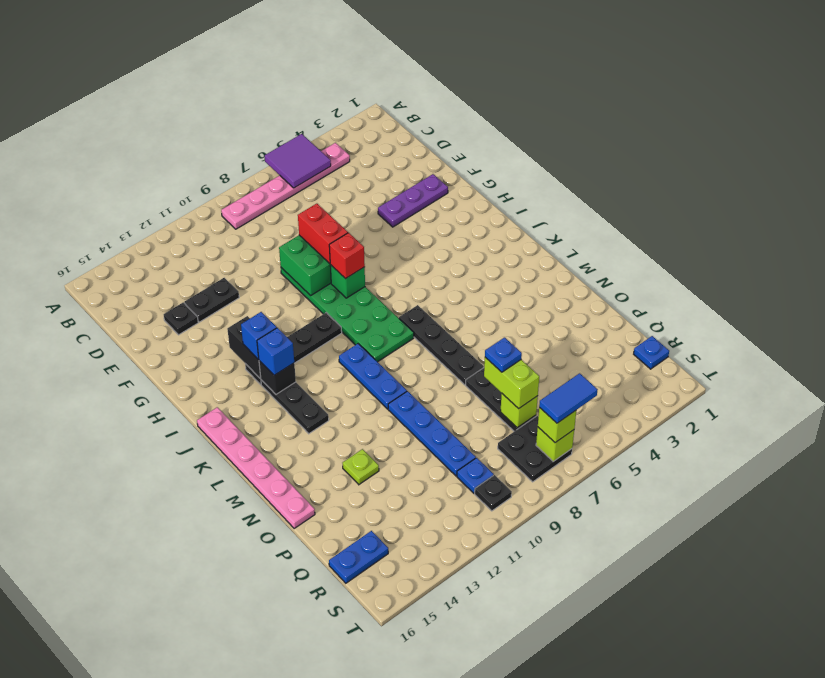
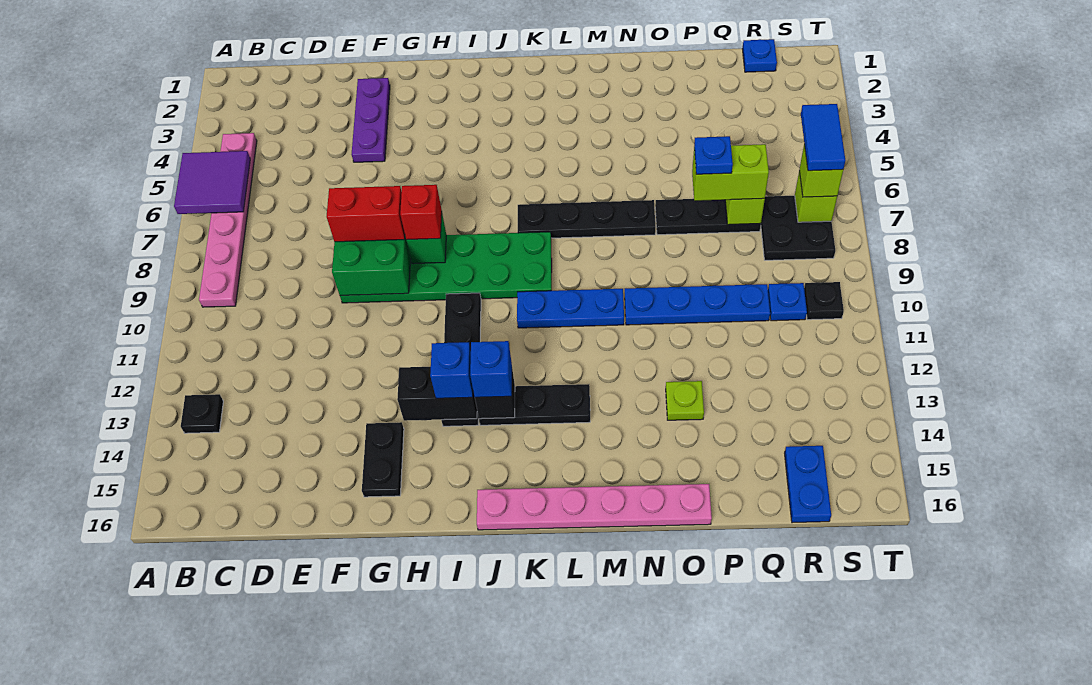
black 1x2 plate [184,278,239,322] -> black 1x2 plate moved to [362,422,404,497]
black 1x1 plate [164,302,198,335] -> black 1x1 plate moved to [181,394,223,433]

